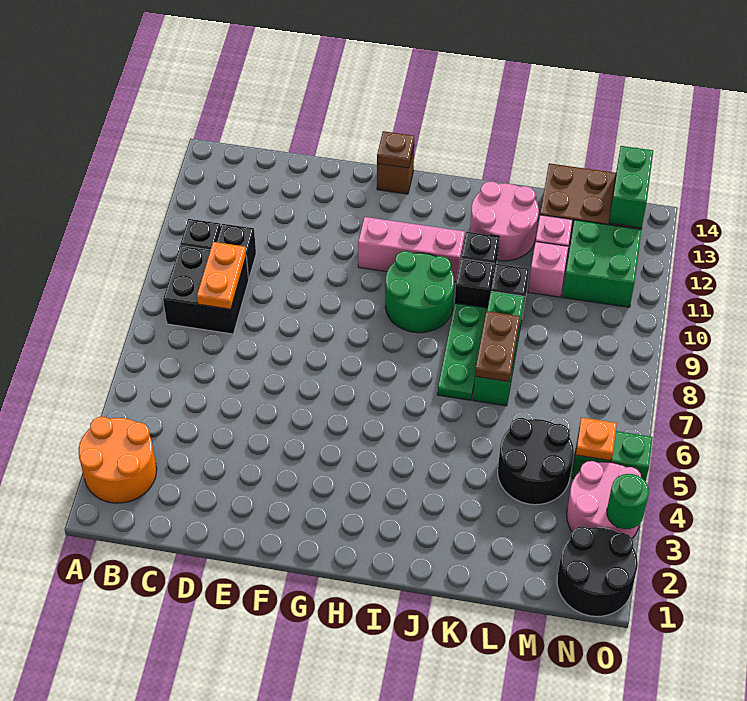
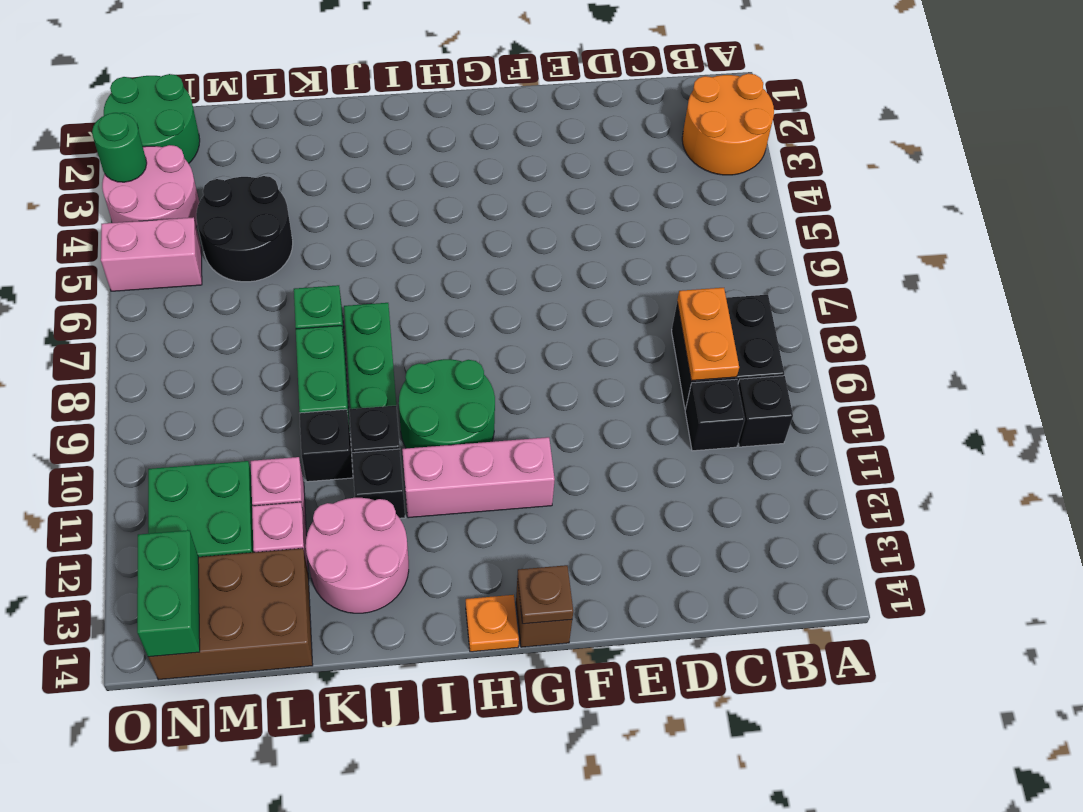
brown 1x2 plate [475,311,520,382] -> none
black 2x2 round brick [557,527,638,616] -> green 2x2 round brick [104,74,200,163]
green 1x2 brick [572,431,653,482] -> pink 1x2 brick [101,217,202,291]
orange 1x1 plate [576,417,617,461] -> orange 1x1 plate moved to [466,595,519,652]

